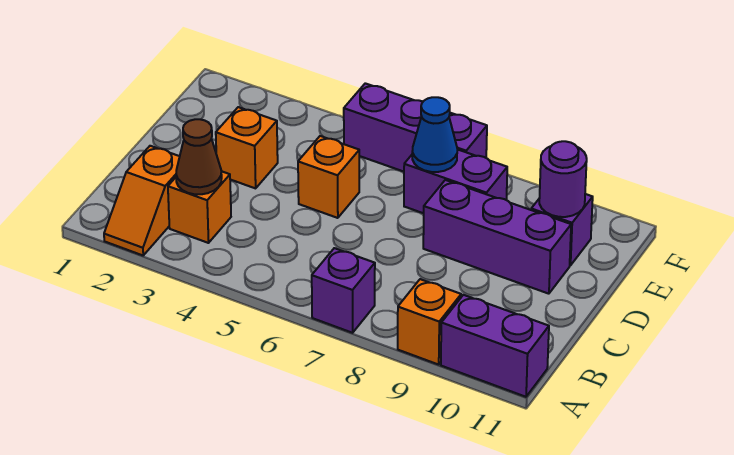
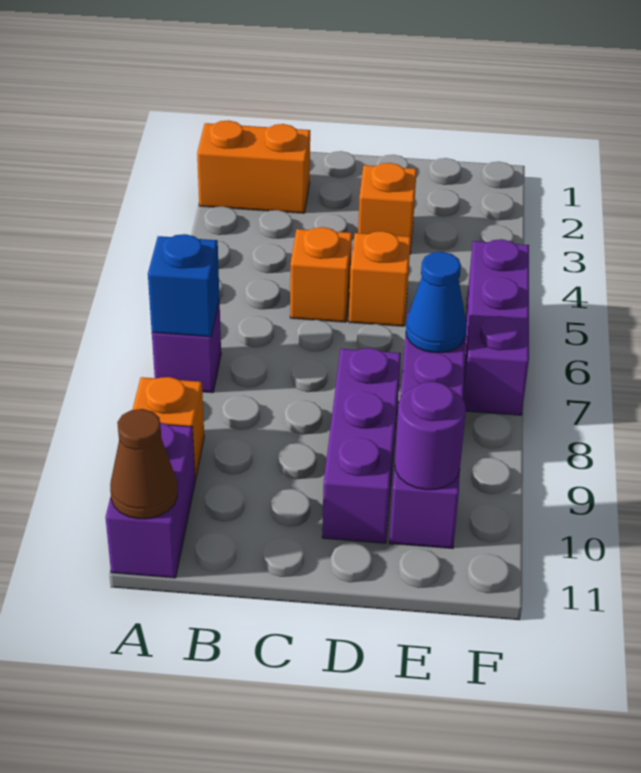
orange 1x2 slope [104,146,180,255] -> orange 1x2 brick [197,120,310,213]
none -> blue 1x1 brick [148,234,219,337]
orange 1x1 brick [168,171,231,243] -> orange 1x1 brick moved to [290,227,352,322]
brown 1x1 cone [176,119,222,194] -> brown 1x1 cone moved to [110,409,177,519]

